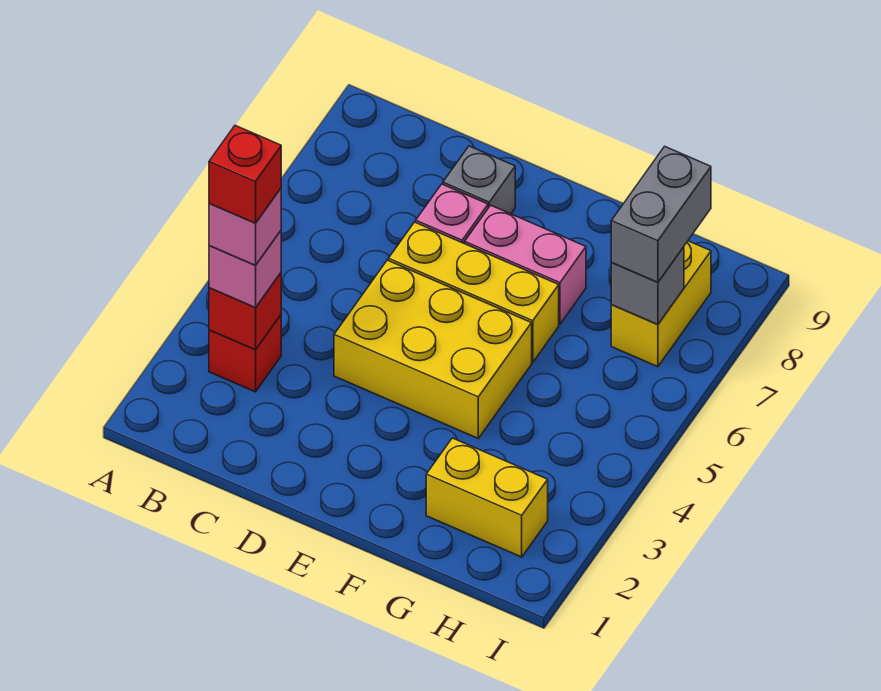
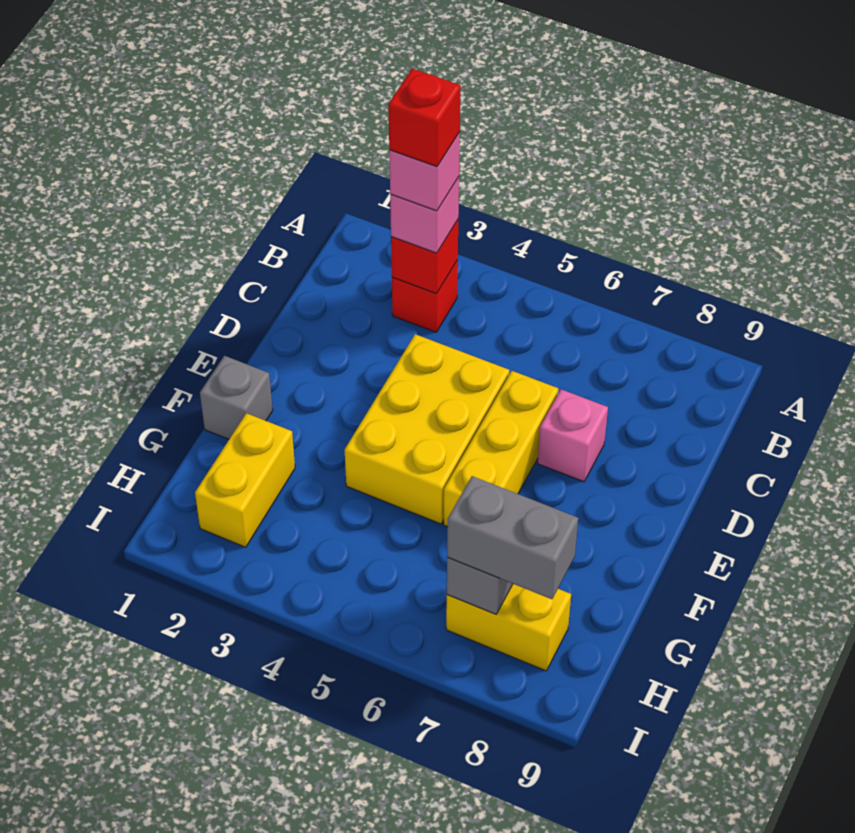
grey 1x1 brick [443,146,515,214] -> grey 1x1 brick moved to [200,356,273,439]
pink 1x2 brick [465,205,586,324] -> none

